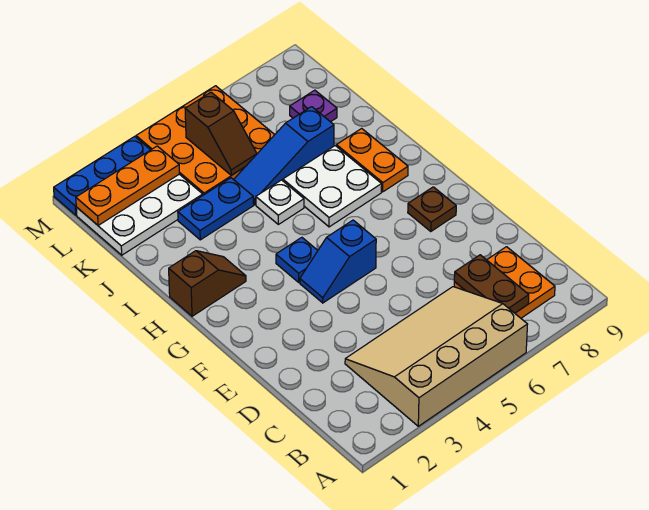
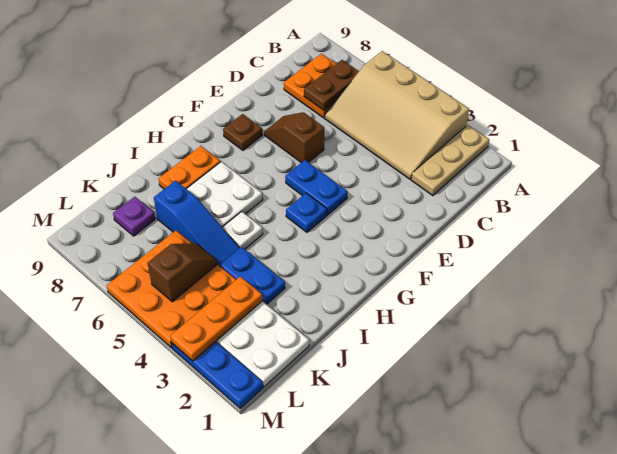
none -> tan 1x3 plate [411,125,489,196]
blue 1x2 slope [300,220,376,303] -> blue 1x2 plate [285,160,348,215]
brown 1x2 slope [169,251,246,316] -> brown 1x2 slope moved to [264,112,324,163]
orange 1x3 plate [76,146,180,225] -> orange 1x3 plate turned to [170,277,262,361]

